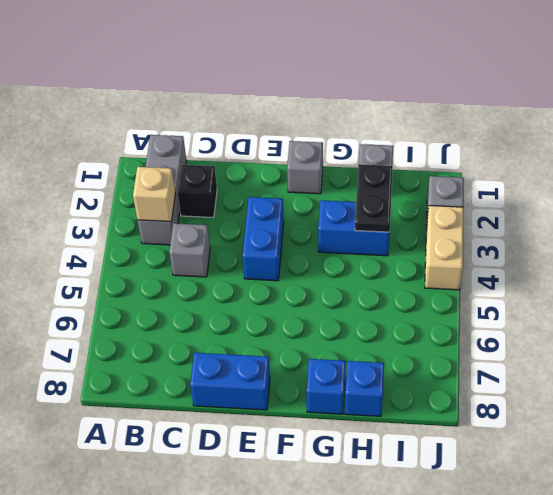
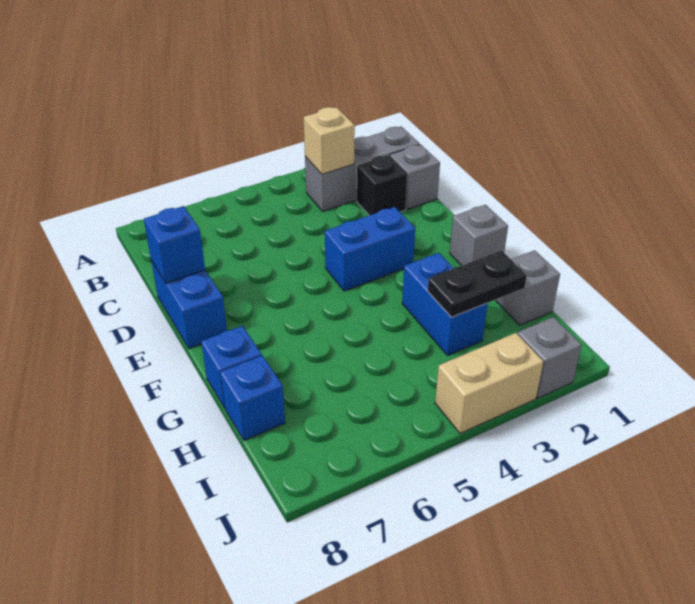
grey 1x1 brick [169,223,210,277] -> grey 1x1 brick moved to [390,145,440,209]
none -> blue 1x1 brick [144,206,205,283]

